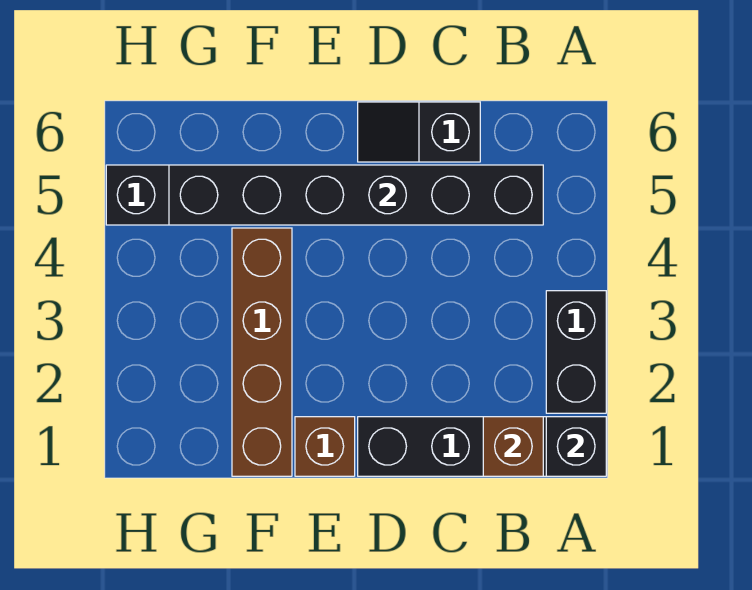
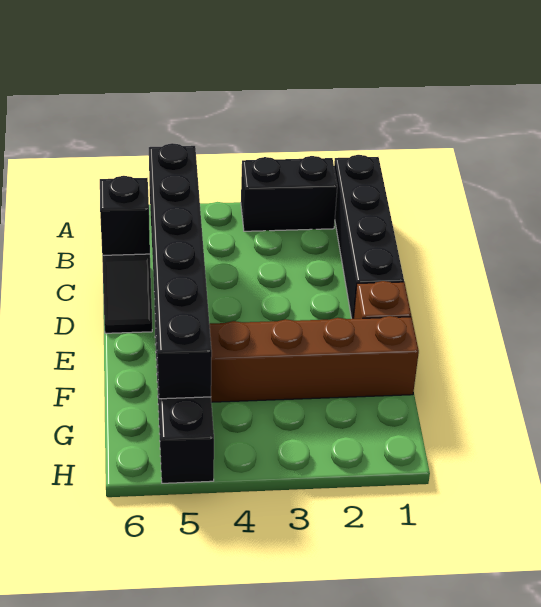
black 1x1 brick [546,417,606,476] -> black 1x1 brick moved to [100,176,150,255]
brown 1x1 brick [483,417,543,476] -> none

